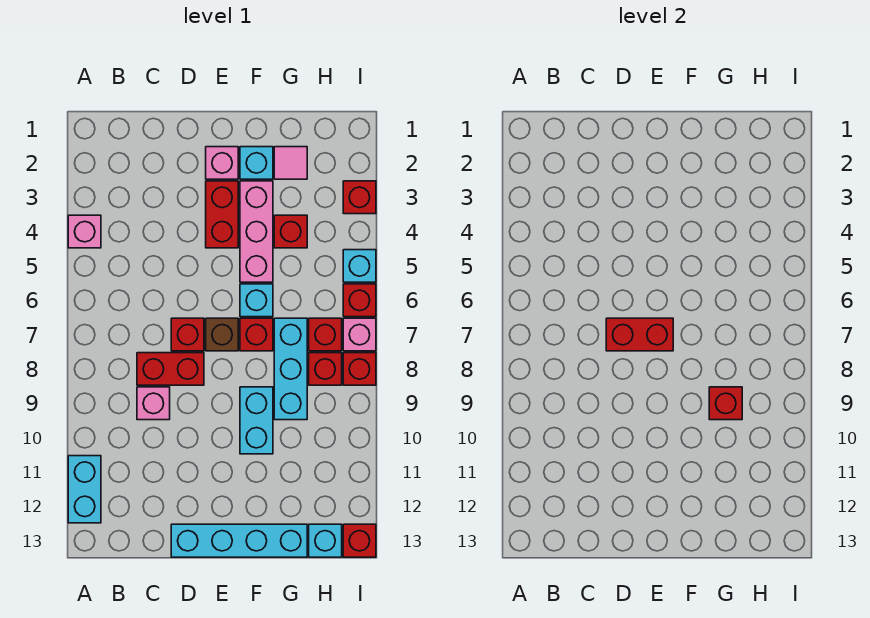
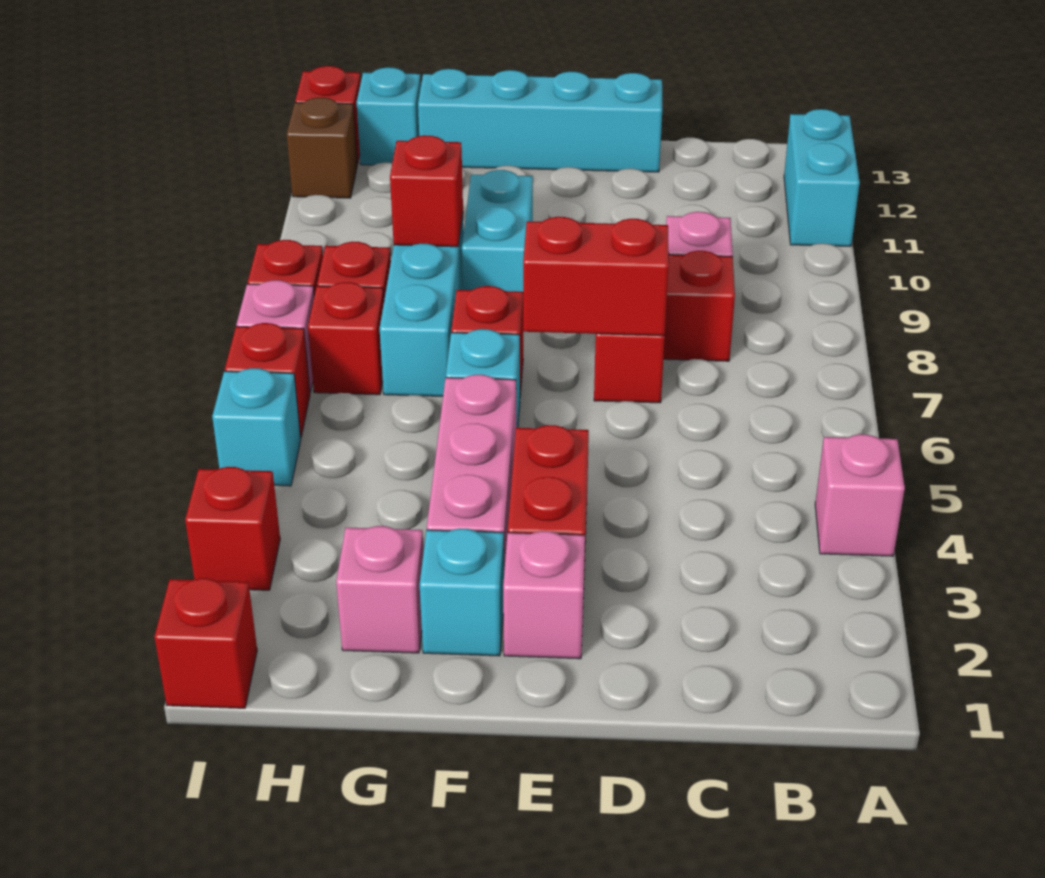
brown 1x1 brick [206,318,238,351] -> brown 1x1 brick moved to [287,97,357,198]
pink 1x1 tile [274,147,307,179] -> pink 1x1 brick [336,526,424,653]
red 1x1 brick [274,215,307,248] -> red 1x1 brick moved to [154,578,257,708]

